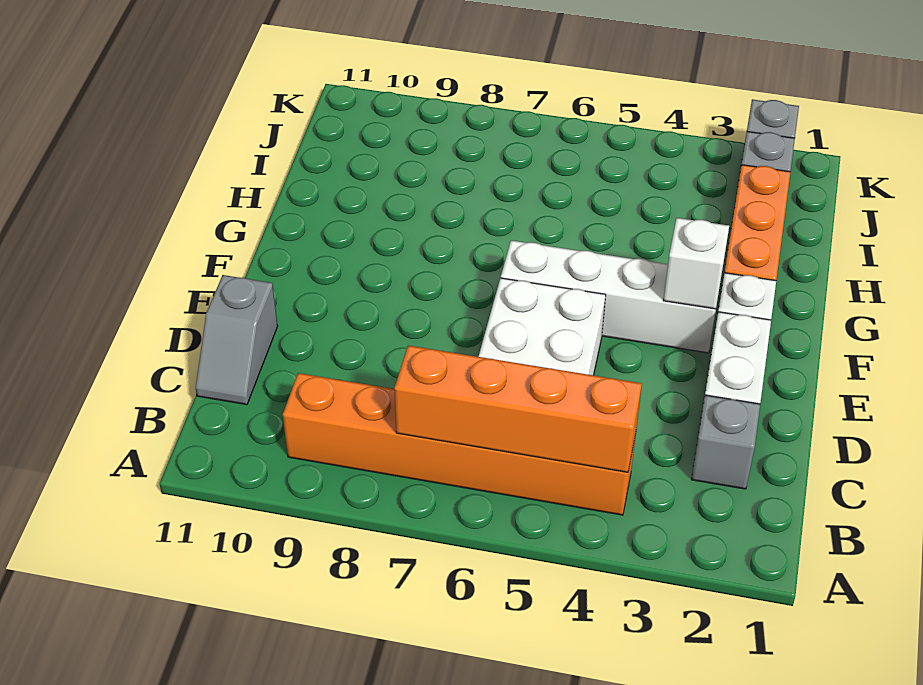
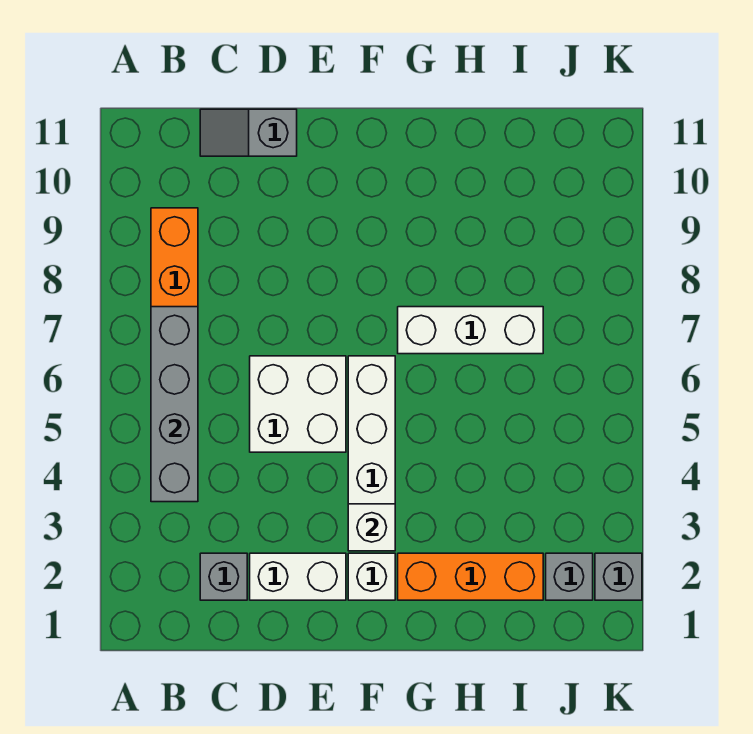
orange 1x4 brick [394,346,642,472] -> grey 1x4 brick [151,307,198,502]
none -> white 1x3 brick [398,307,543,354]

